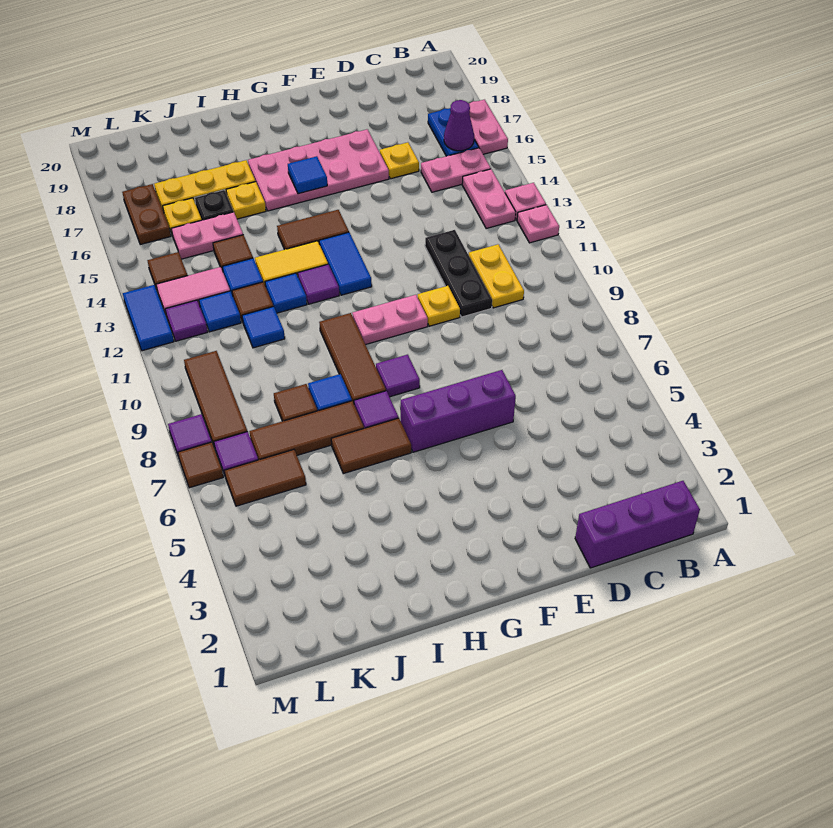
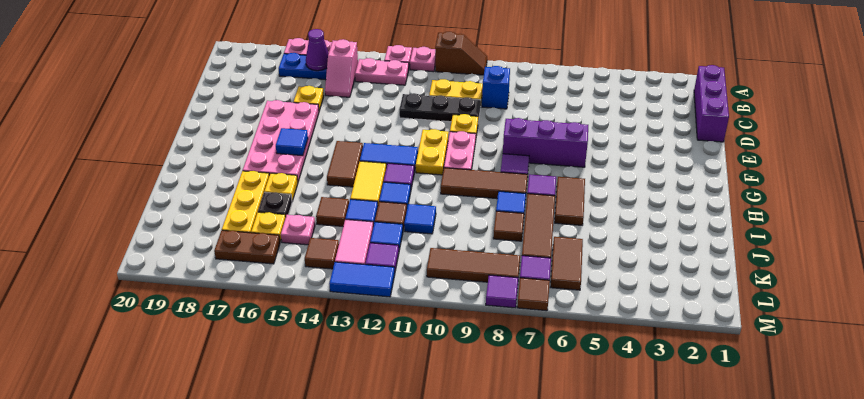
none -> brown 1x2 slope [435,32,487,75]
pink 1x2 plate [421,148,491,192] -> pink 1x2 slope [325,39,358,97]
none -> blue 1x1 brick [482,66,510,109]
purple 1x3 brick [401,370,516,452] -> purple 1x3 brick turned to [503,118,588,167]
none -> yellow 1x2 plate [416,129,449,175]
pink 1x2 plate [172,212,243,259] -> pink 1x1 plate [281,215,315,245]

